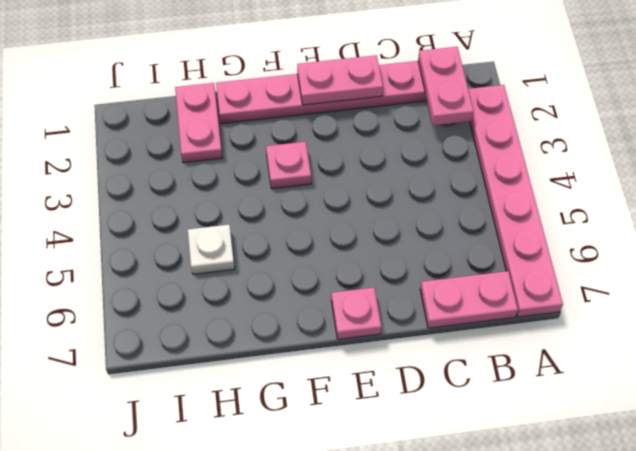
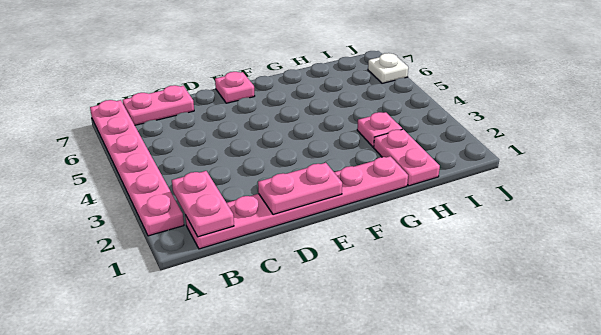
pink 1x1 plate [266,142,311,189] -> pink 1x1 plate moved to [357,112,402,147]
white 1x1 plate [188,225,235,274] -> white 1x1 plate moved to [368,53,408,83]

